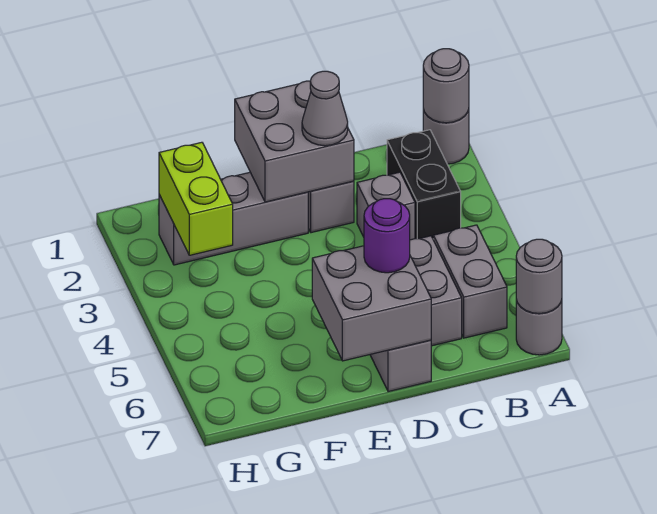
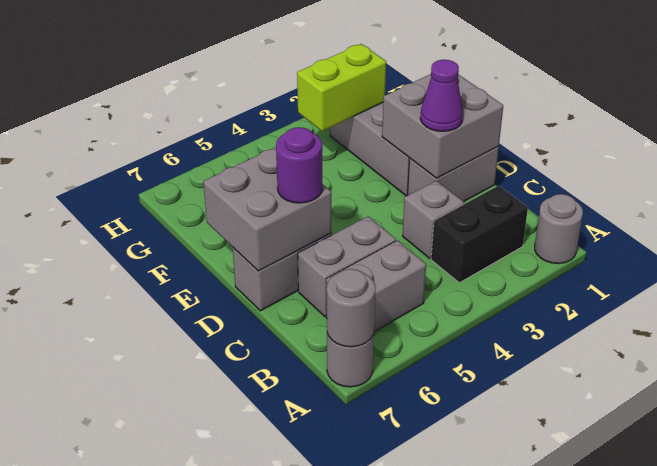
grey 1x1 round brick [423,49,469,123] -> none
grey 1x1 cone [302,71,348,146] -> purple 1x1 cone [420,60,463,131]

